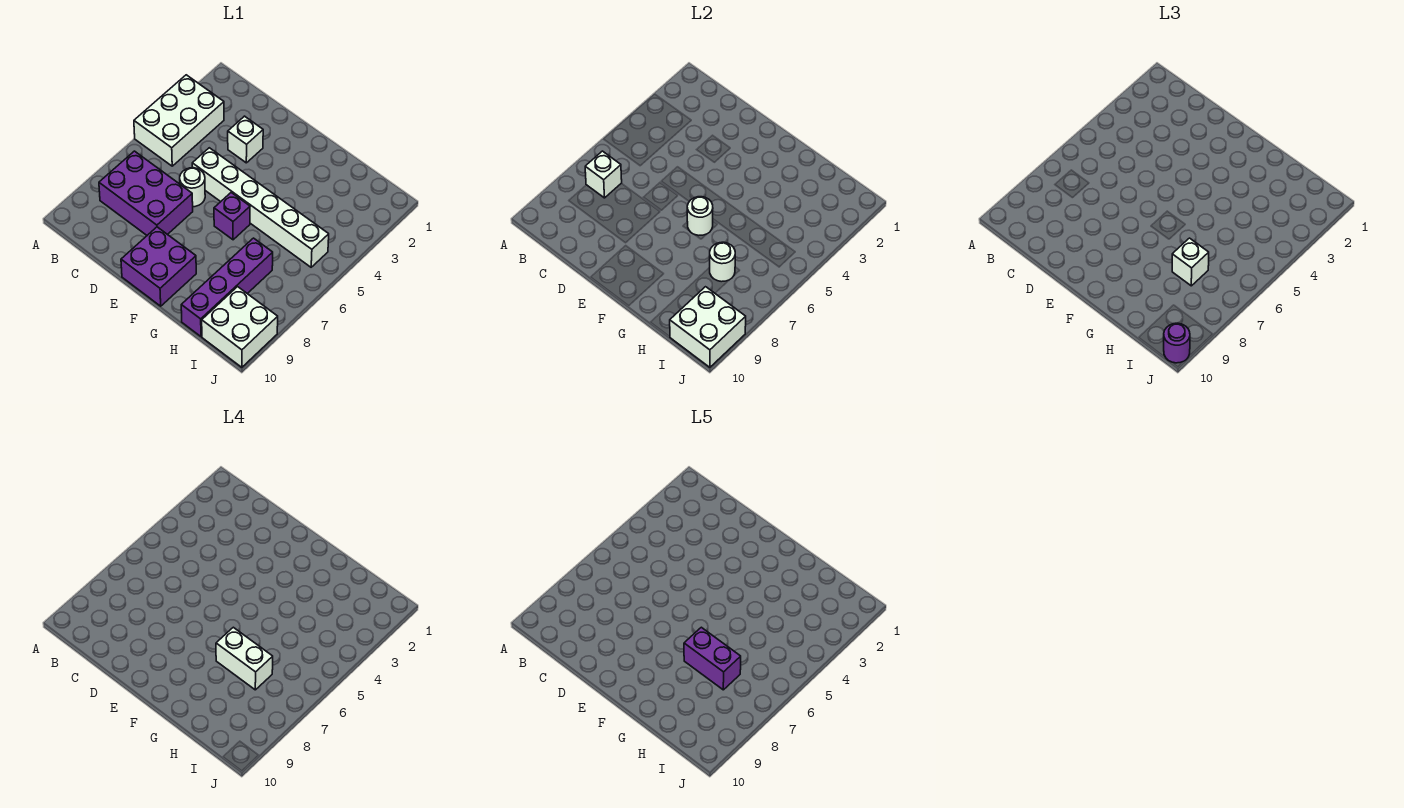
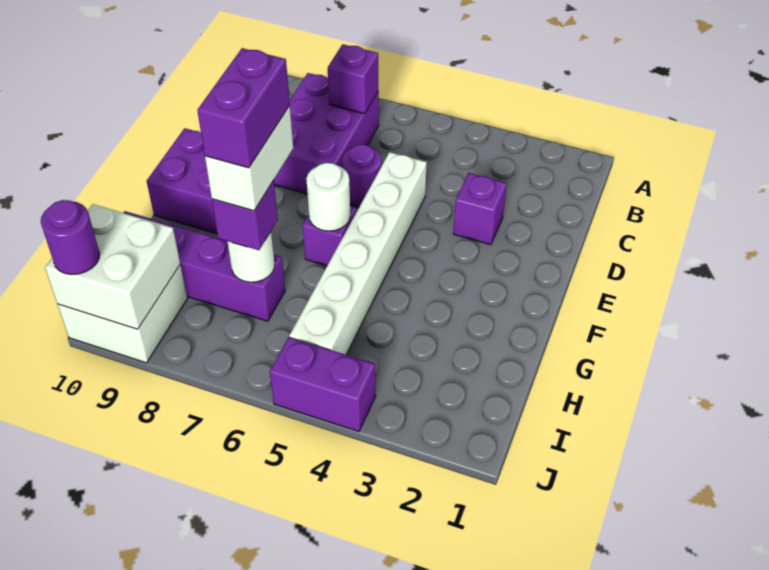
white 2x3 brick [134,75,224,166] -> none
white 1x1 brick [585,151,622,198] -> purple 1x1 brick [328,44,378,114]
white 1x1 brick [228,116,263,163] -> purple 1x1 brick [453,173,507,245]
white 1x1 round brick [180,168,205,207] -> purple 1x1 round brick [342,144,382,208]
white 1x1 brick [1172,238,1209,286] -> purple 1x1 brick [212,180,278,250]
none -> purple 1x2 brick [270,337,376,432]

